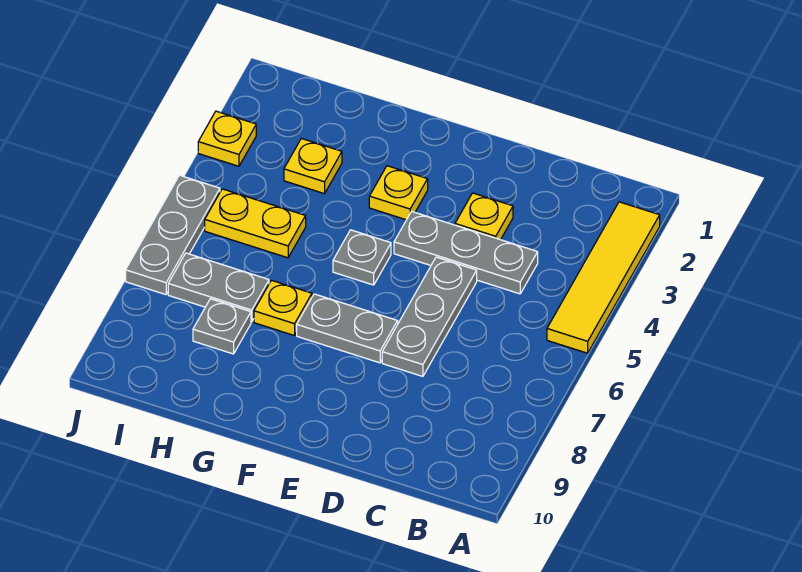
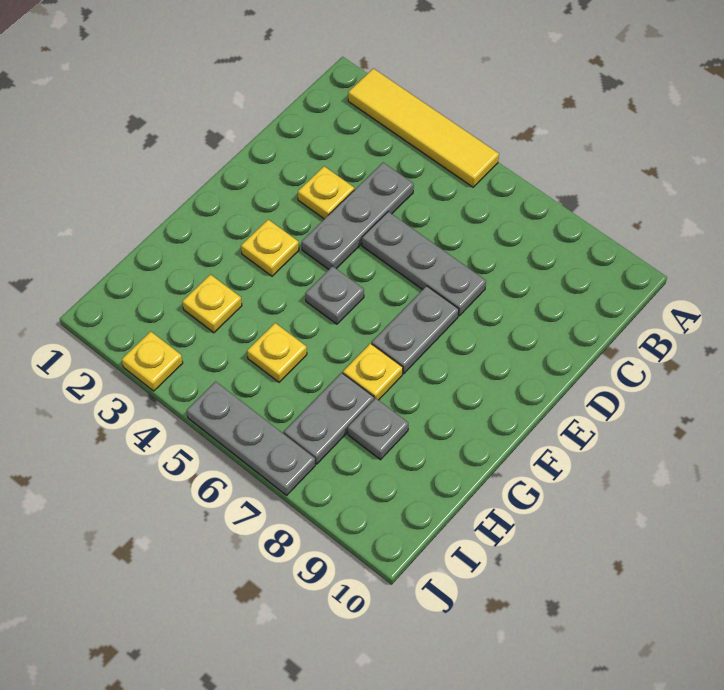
yellow 1x2 plate [205,189,306,258] -> yellow 1x1 plate [247,323,307,382]

